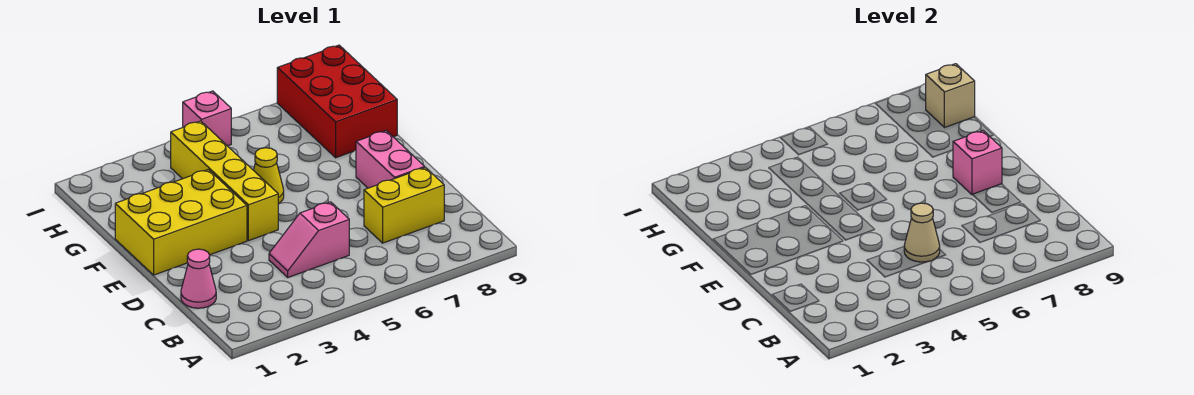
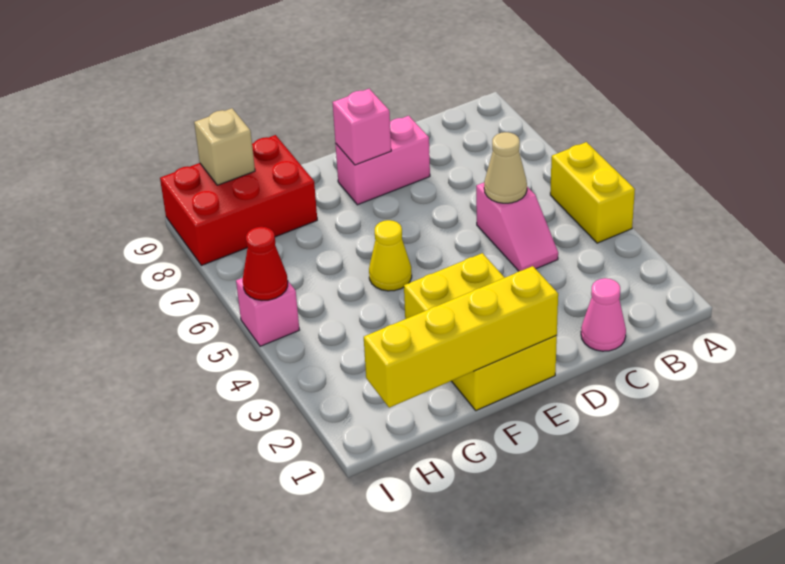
yellow 1x2 brick [364,168,444,243] -> yellow 1x2 brick moved to [550,142,635,243]
yellow 1x4 brick [171,121,278,241] -> yellow 1x4 brick moved to [364,266,558,408]
none -> red 1x1 cone [243,227,288,300]

